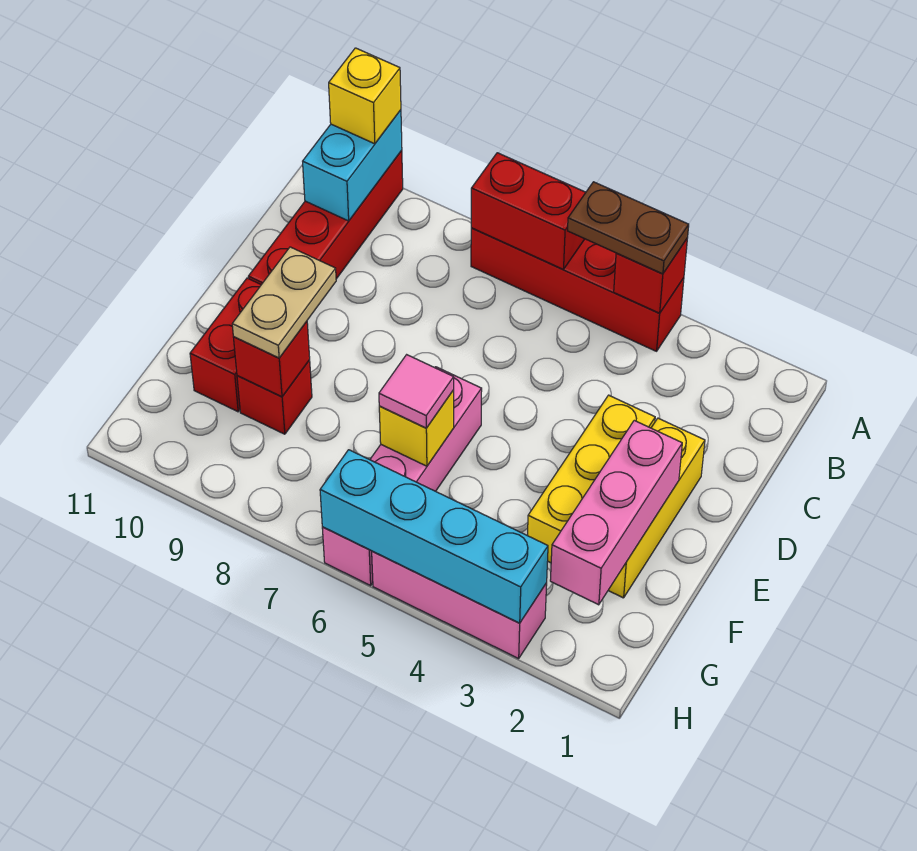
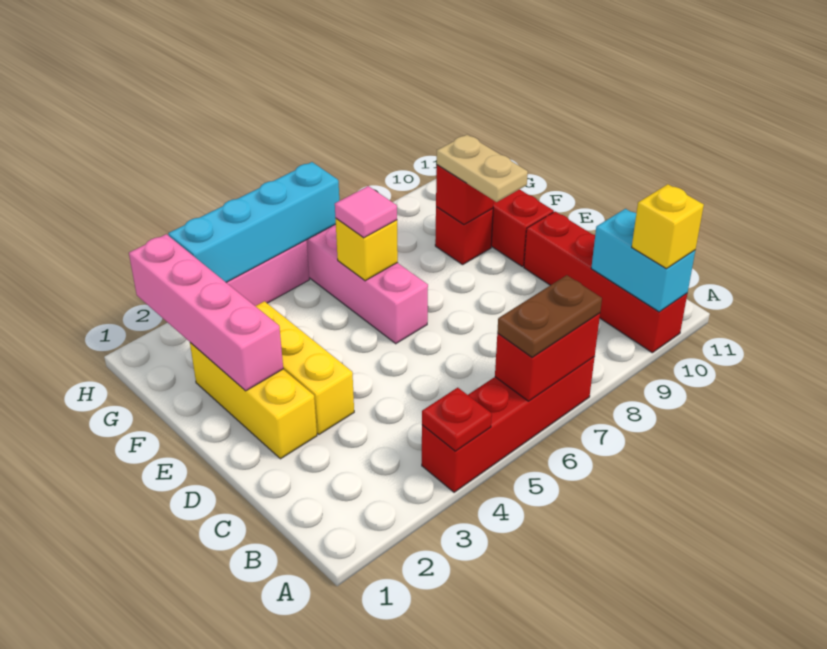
red 1x1 brick [614,239,687,313] -> red 1x1 plate [422,388,492,451]
brown 1x2 plate [568,182,689,274] -> brown 1x2 plate moved to [497,275,602,357]
pink 1x3 brick [550,421,682,605] -> pink 1x4 brick [129,234,283,391]

